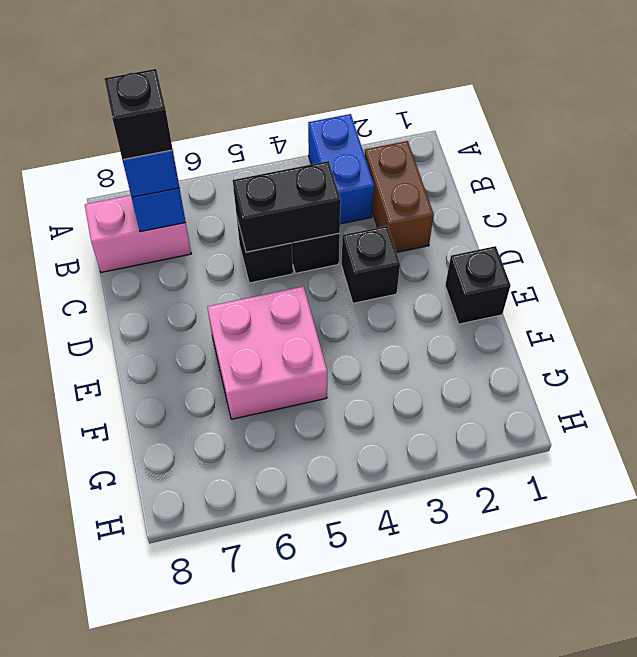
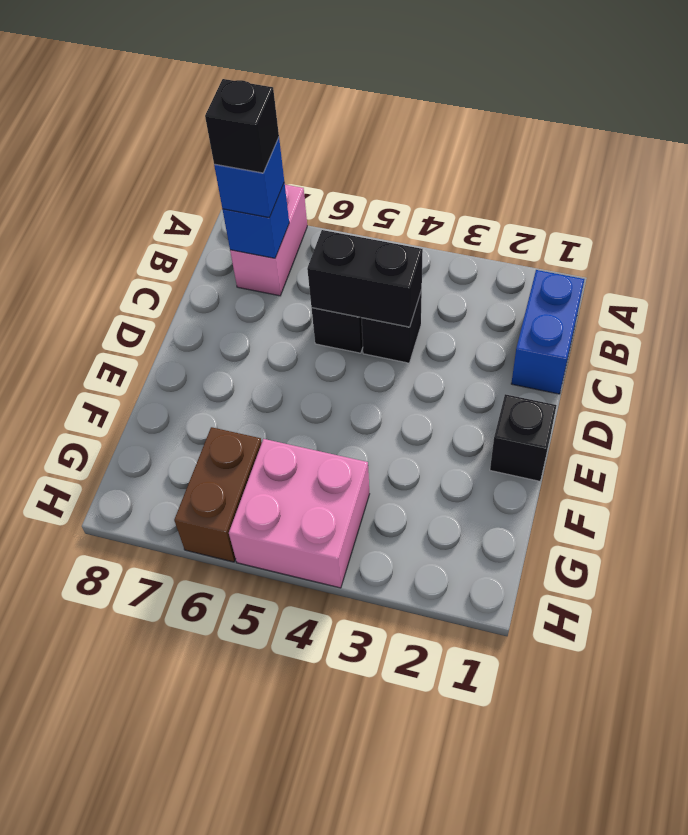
blue 1x2 brick [308,114,374,224] -> blue 1x2 brick moved to [511,270,585,394]
brown 1x2 brick [365,141,434,253] -> brown 1x2 brick moved to [174,427,262,562]
pink 1x2 brick [85,195,191,272] -> pink 1x2 brick turned to [230,185,307,296]
black 1x1 brick [342,226,400,303] -> none
pink 2x2 brick [207,286,327,419] -> pink 2x2 brick moved to [229,439,369,588]

